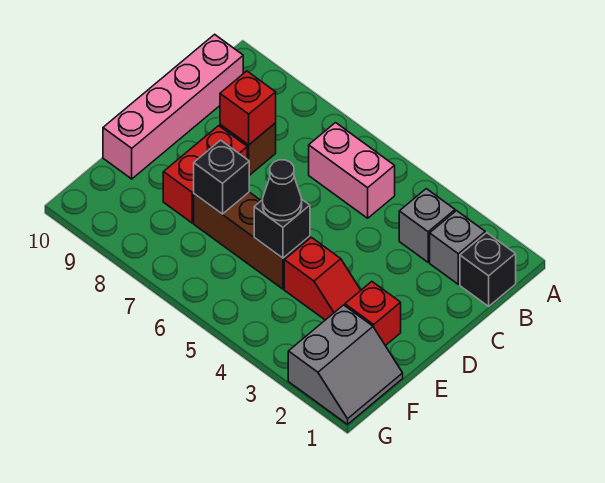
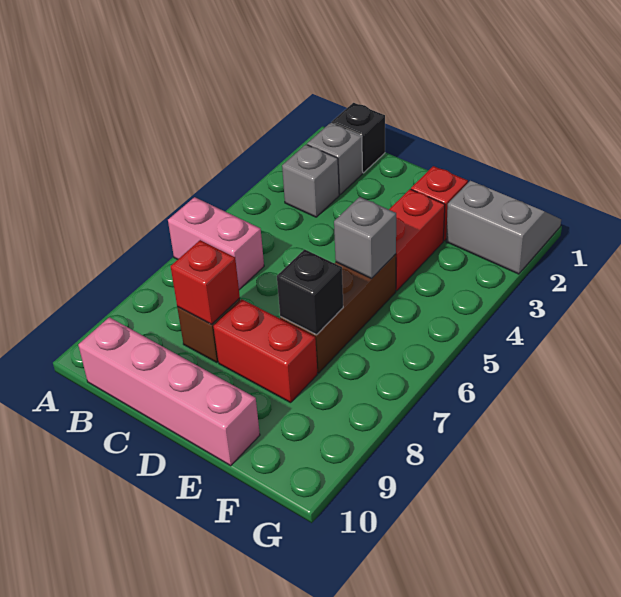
pink 1x2 brick [309,123,395,218] -> pink 1x2 brick turned to [168,197,264,290]
red 1x2 slope [284,237,361,320] -> red 1x2 brick [389,189,445,291]
black 1x1 brick [254,199,310,258] -> grey 1x1 brick [334,197,396,279]
black 1x1 cone [263,160,302,221] -> none

